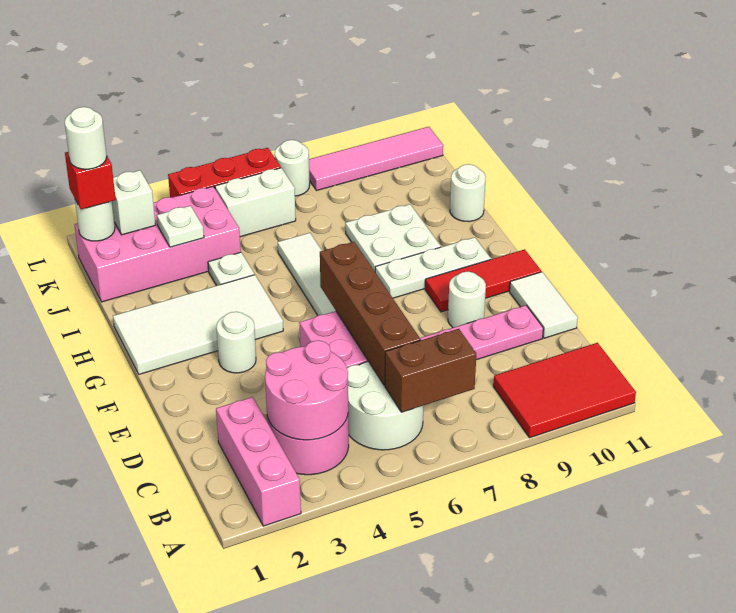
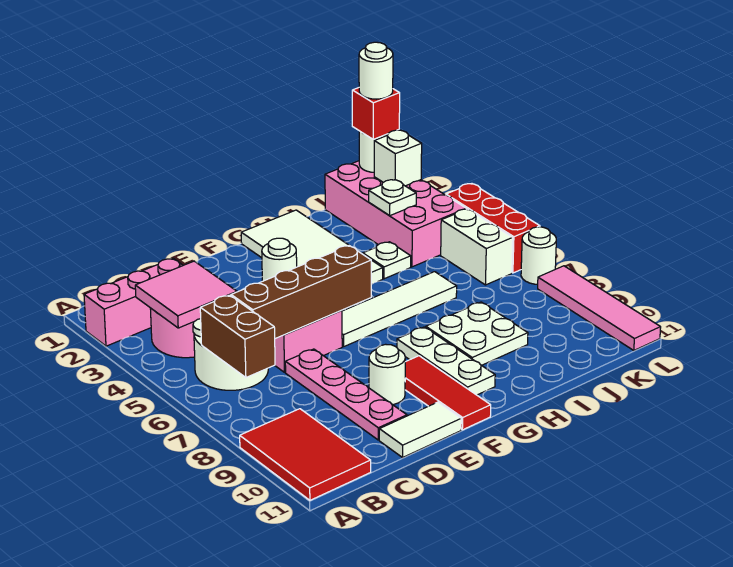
pink 2x2 round brick [265,340,348,440] -> pink 2x2 tile [135,261,237,328]
white 1x1 round brick [450,164,486,222] -> none

